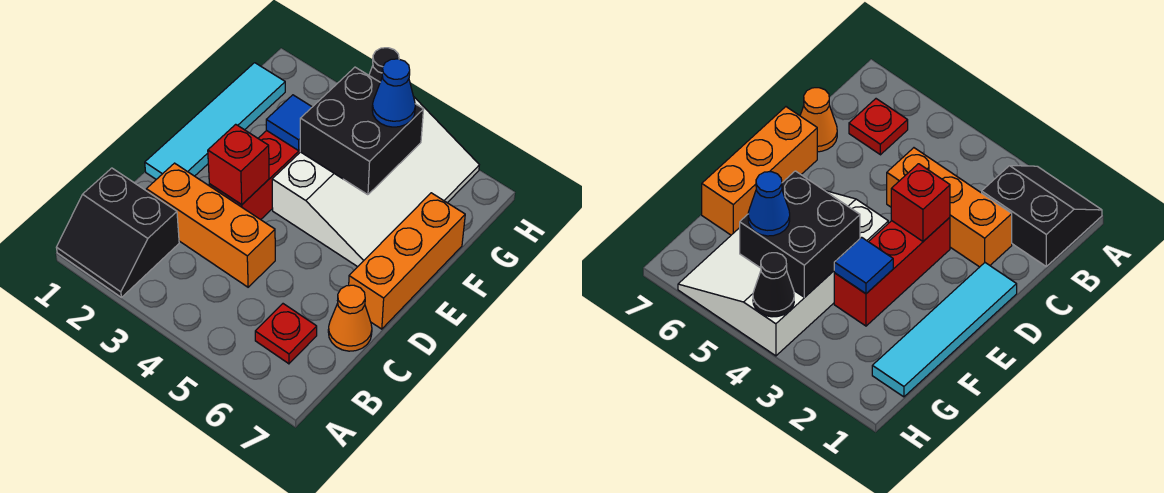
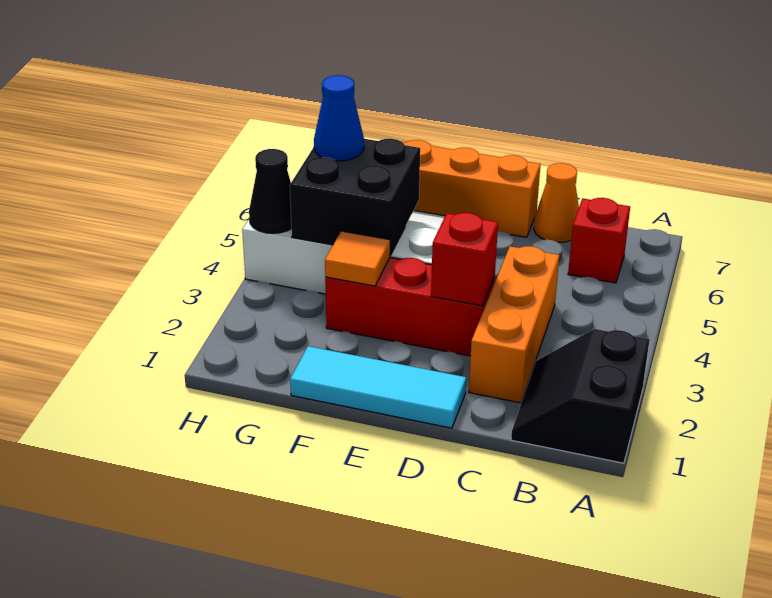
black 2x2 slope [56,168,179,297] -> black 2x2 slope turned to [511,329,650,463]
red 1x1 plate [255,304,317,364] -> red 1x1 brick [568,198,630,283]
cyan 1x4 tile [145,63,285,179] -> cyan 1x3 tile [290,346,466,428]
blue 1x1 tile [266,95,312,151] -> orange 1x1 tile [325,231,390,286]

